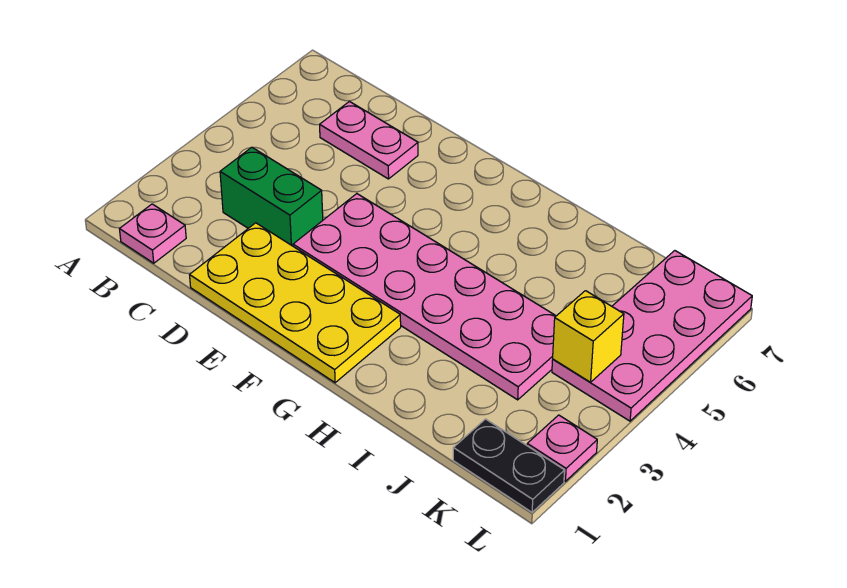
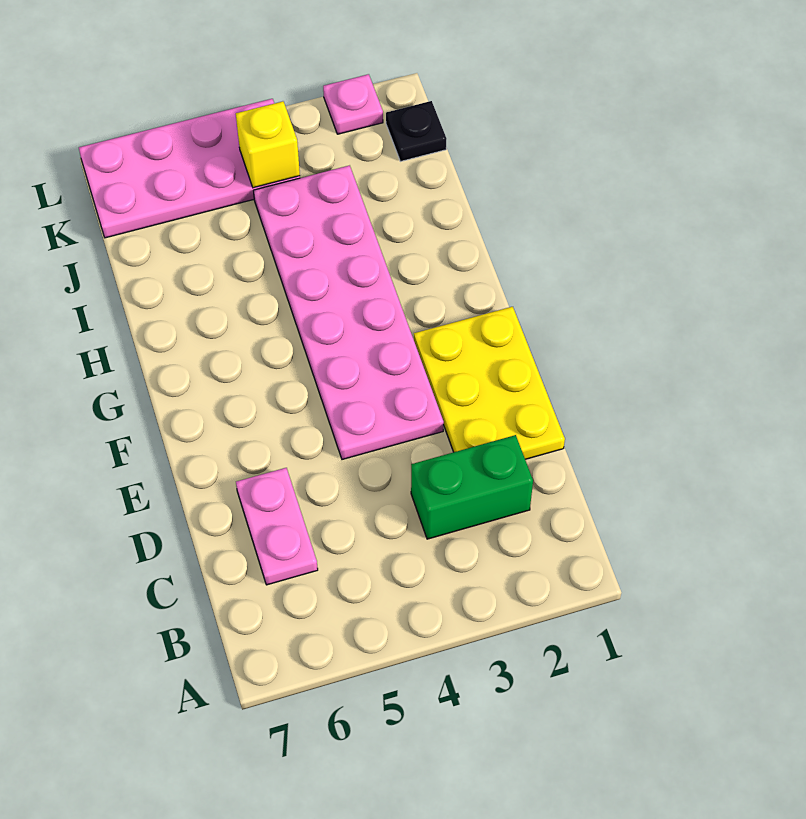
pink 1x1 plate [120,204,186,263] -> none
green 1x2 brick [220,147,323,246] -> green 1x2 brick turned to [411,435,533,539]
yellow 2x4 plate [190,223,401,383] -> yellow 2x3 plate [414,307,565,459]
black 1x2 plate [453,419,565,512] -> black 1x1 plate [386,101,447,161]

